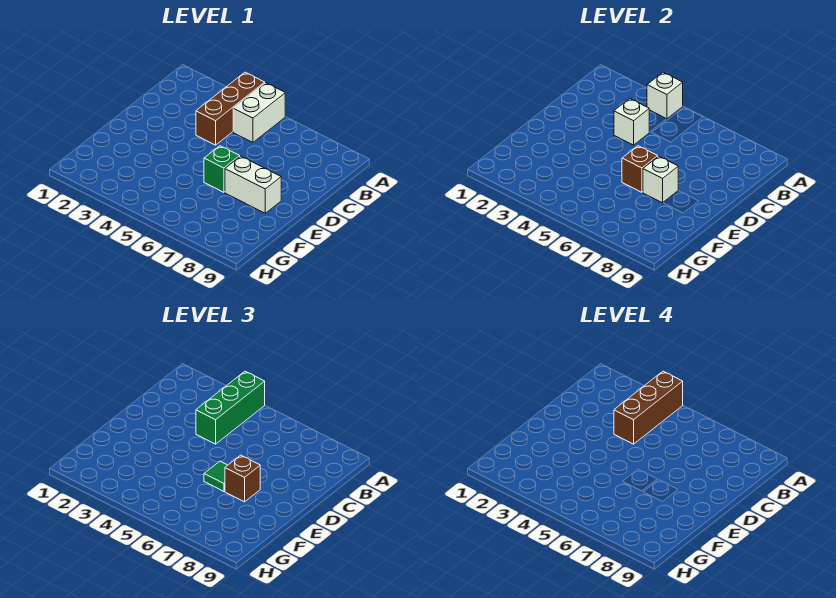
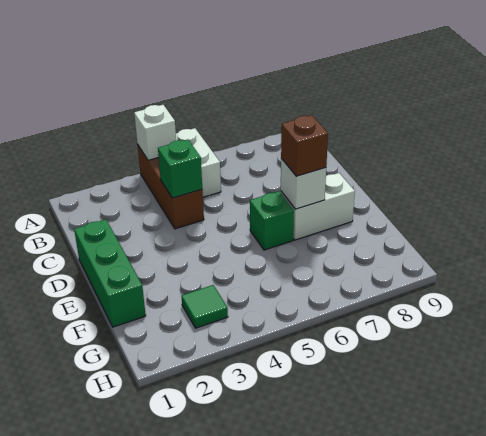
green 1x3 brick [196,371,265,444] -> green 1x3 brick moved to [74,219,146,327]
brown 1x3 brick [614,371,683,444] -> none
white 1x1 brick [614,98,649,145] -> green 1x1 brick [158,139,202,198]
brown 1x1 brick [622,146,658,192] -> none
green 1x1 tile [204,461,227,491] -> green 1x1 tile moved to [181,285,228,328]

